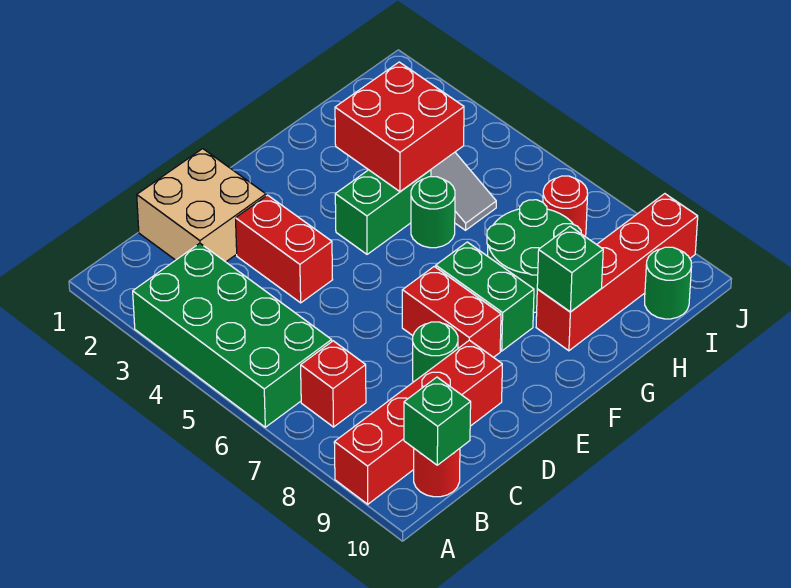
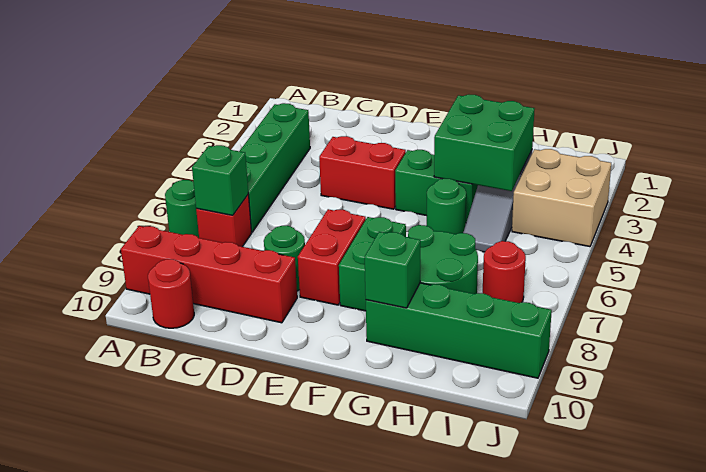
green 2x4 brick [133,243,332,427] -> green 1x4 brick [240,103,310,232]
green 1x1 brick [404,377,471,465] -> green 1x1 brick moved to [192,145,248,215]
tan 2x2 brick [137,149,266,262] -> tan 2x2 brick moved to [512,149,611,247]
red 1x2 brick [236,195,333,303] -> red 1x2 brick turned to [319,136,406,209]
red 2x2 brick [335,62,464,192] -> green 2x2 brick [434,94,535,191]
red 1x4 brick [536,194,698,351] -> green 1x4 brick [366,283,552,378]
green 1x1 round brick [645,247,692,319] -> green 1x1 round brick moved to [165,180,199,238]

